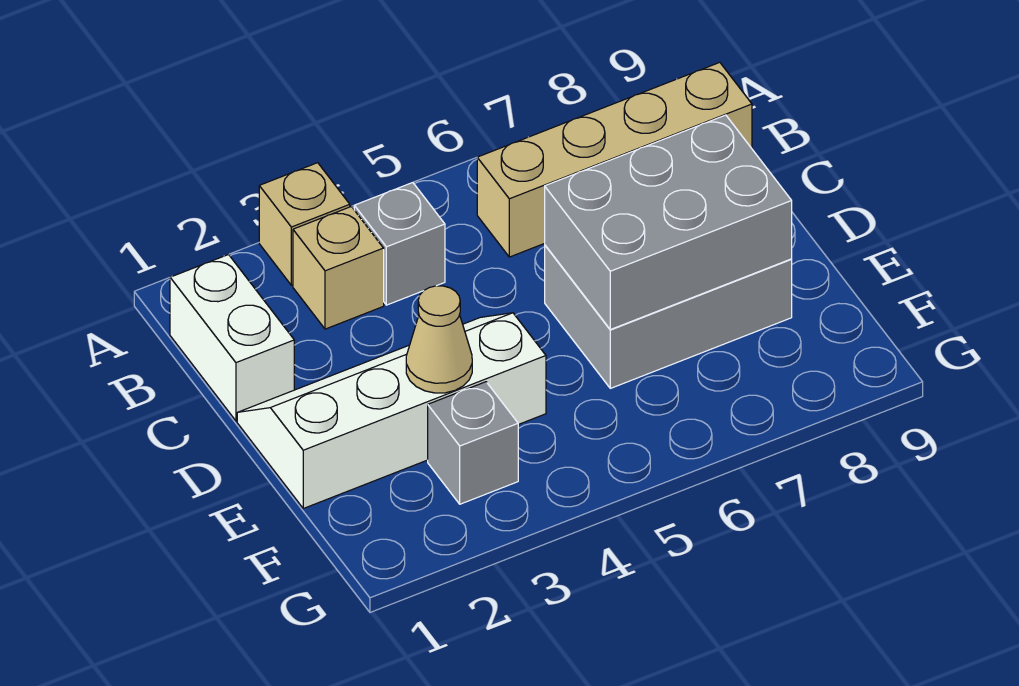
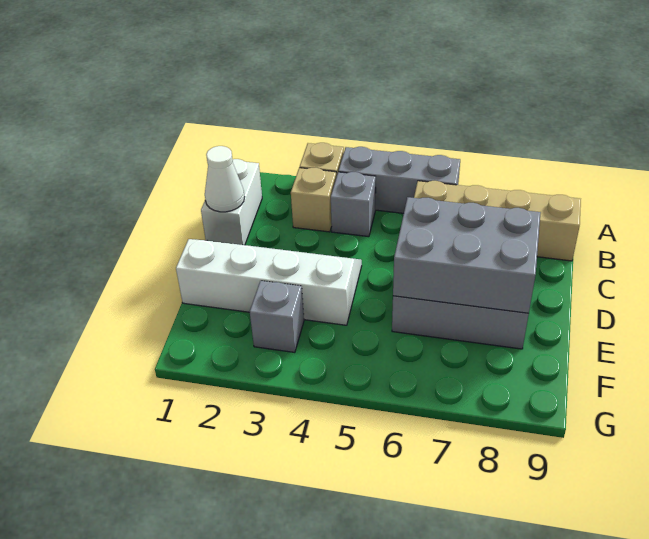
none -> grey 1x3 brick [338,147,460,213]
none -> white 1x1 cone [205,146,244,212]
tan 1x1 cone [406,286,472,393] -> none

